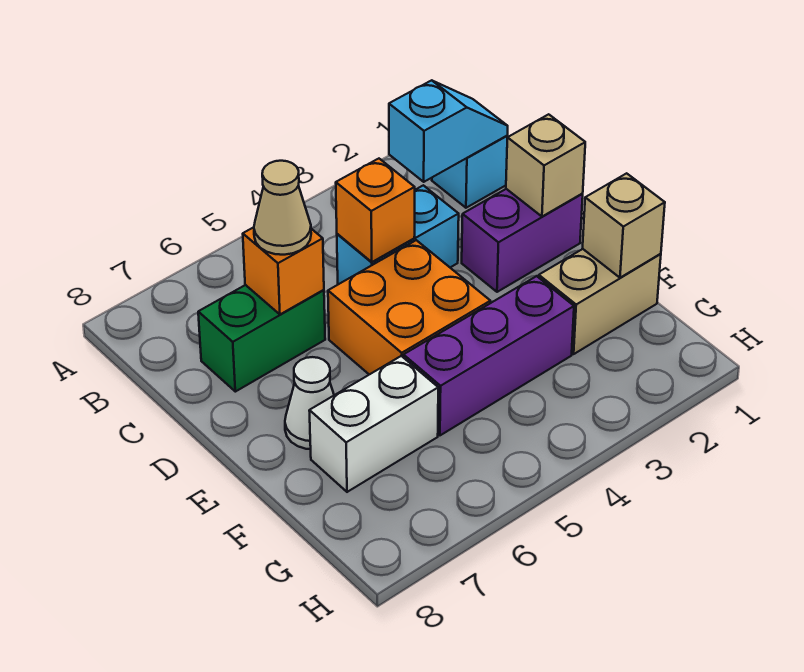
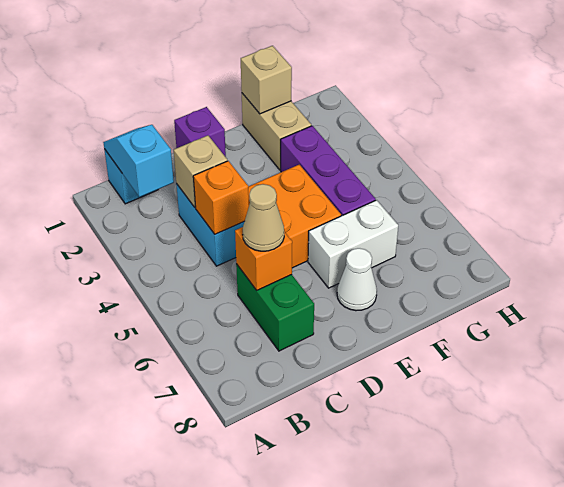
purple 1x2 brick [462,189,583,292] -> purple 1x1 brick [174,107,226,157]
tan 1x1 brick [506,114,585,217] -> tan 1x1 brick moved to [174,135,227,207]
white 1x2 brick [309,356,438,492] -> white 1x2 brick turned to [308,200,398,288]

